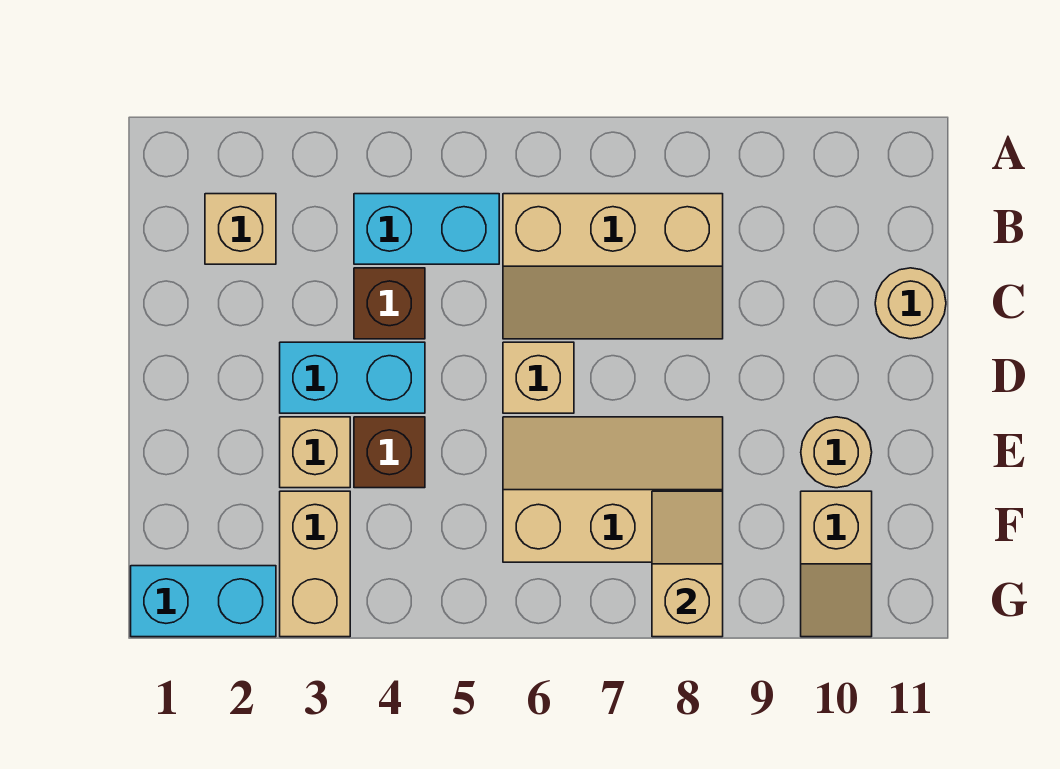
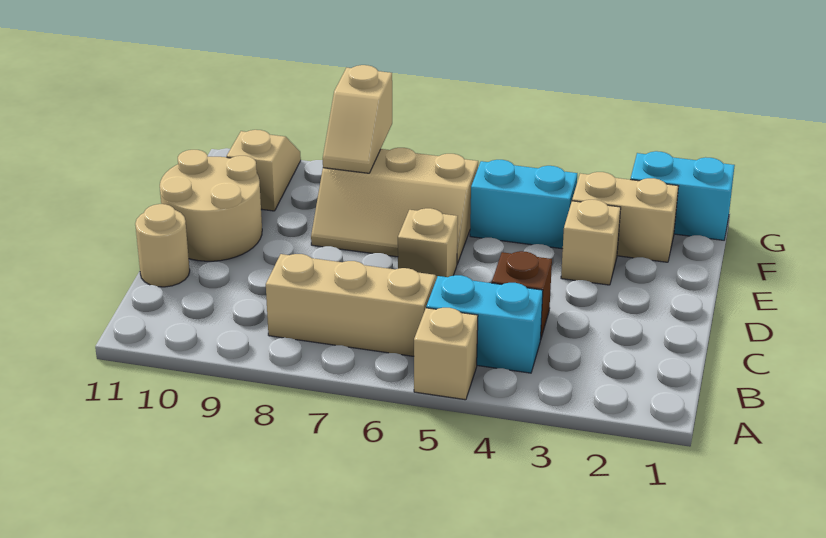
tan 1x1 brick [205,194,276,264] -> tan 1x1 brick moved to [414,308,478,400]
cyan 1x2 brick [280,342,425,413] -> cyan 1x2 brick moved to [470,160,577,249]
brown 1x1 brick [354,417,425,488] -> none
tan 1x1 round brick [801,417,872,488] -> tan 2x2 round brick [160,150,262,261]
tan 1x2 brick [280,491,350,637] -> tan 1x2 brick turned to [572,172,678,262]

